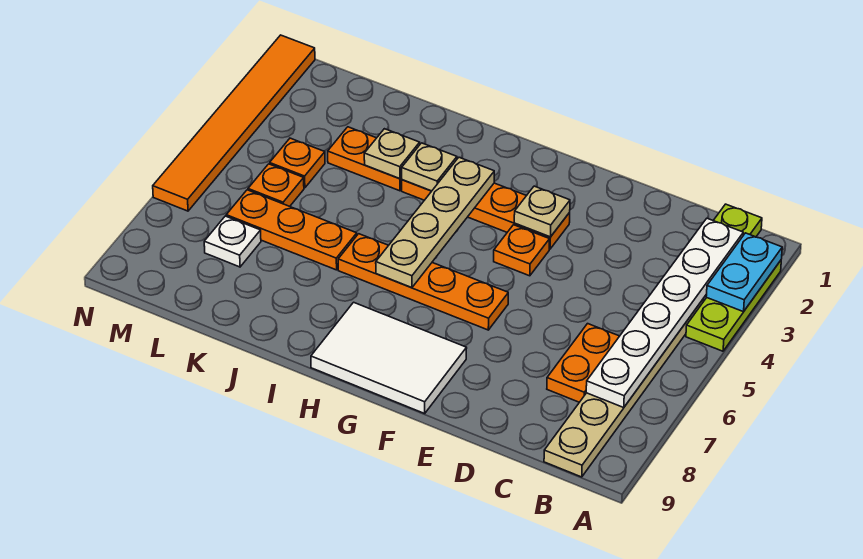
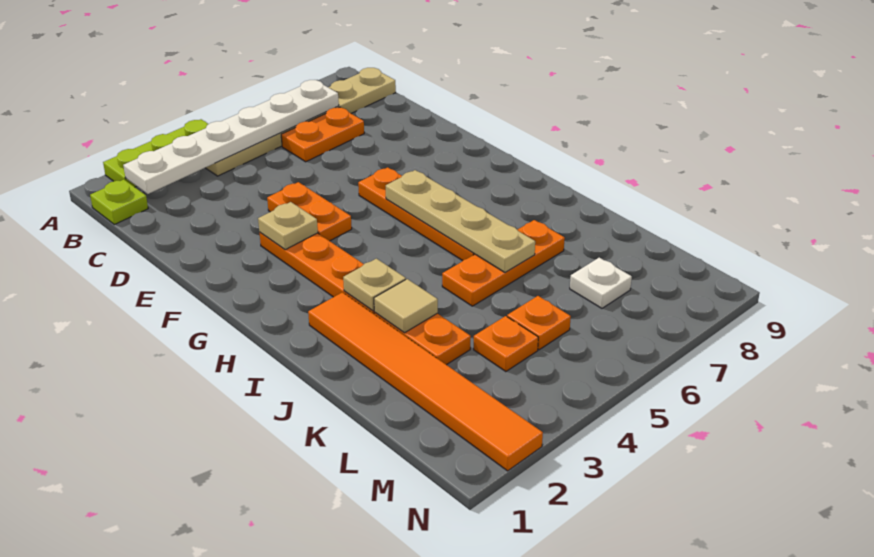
cyan 1x2 plate [706,233,782,312] -> none
orange 1x1 plate [494,225,550,276] -> orange 1x2 plate [267,182,352,241]
white 2x3 tile [311,302,467,414] -> none
tan 1x4 plate [376,157,494,288] -> tan 1x4 plate turned to [386,170,535,273]
tan 1x1 plate [364,129,420,179] -> tan 1x1 tile [374,279,438,333]
orange 1x3 plate [226,190,357,270] -> orange 1x3 plate turned to [442,220,565,306]
orange 1x6 tile [153,35,315,211] -> orange 1x6 tile turned to [308,292,543,471]

